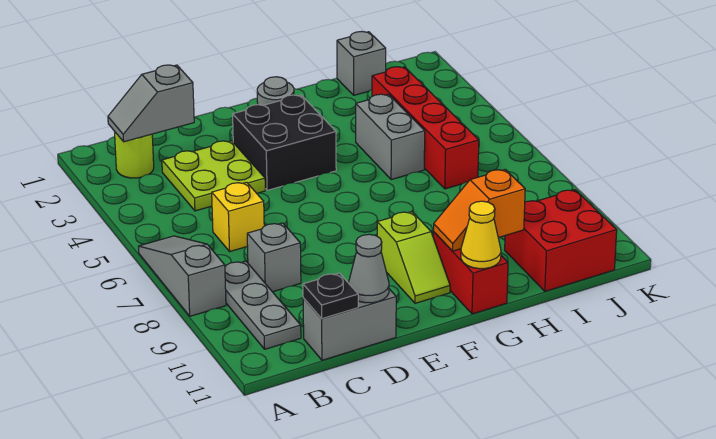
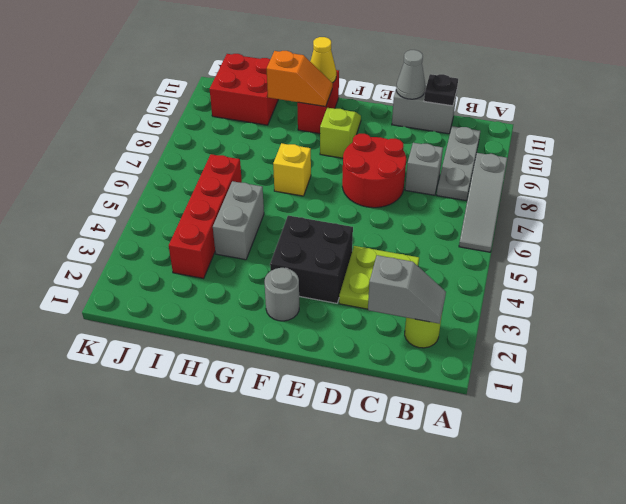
yellow 1x1 brick [212,182,264,251] -> yellow 1x1 brick moved to [273,143,311,196]
none -> red 2x2 round brick [342,134,406,208]
grey 1x1 brick [337,31,386,95] -> none

